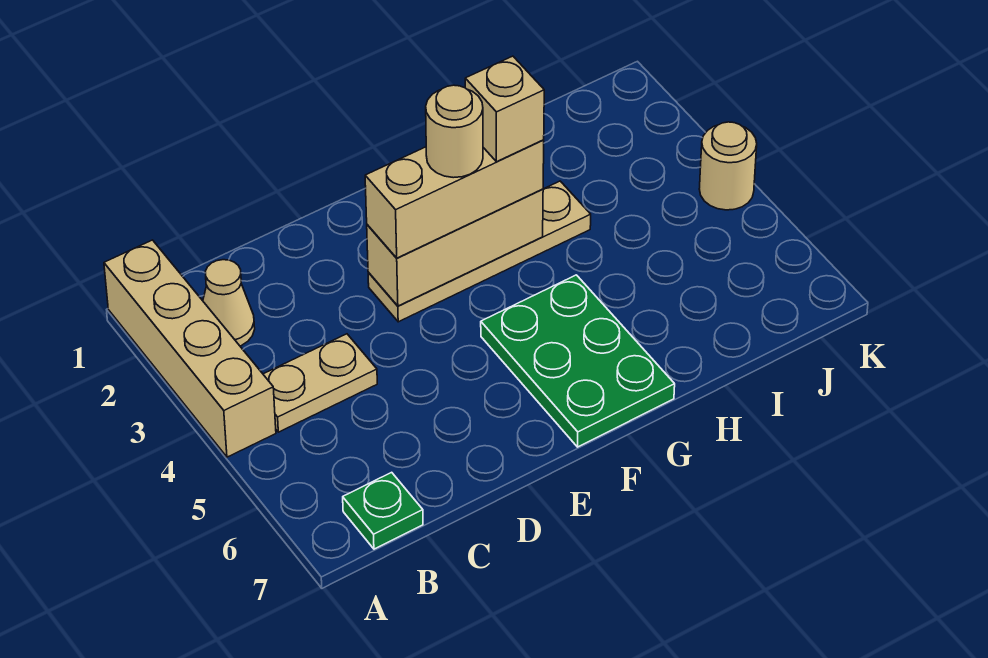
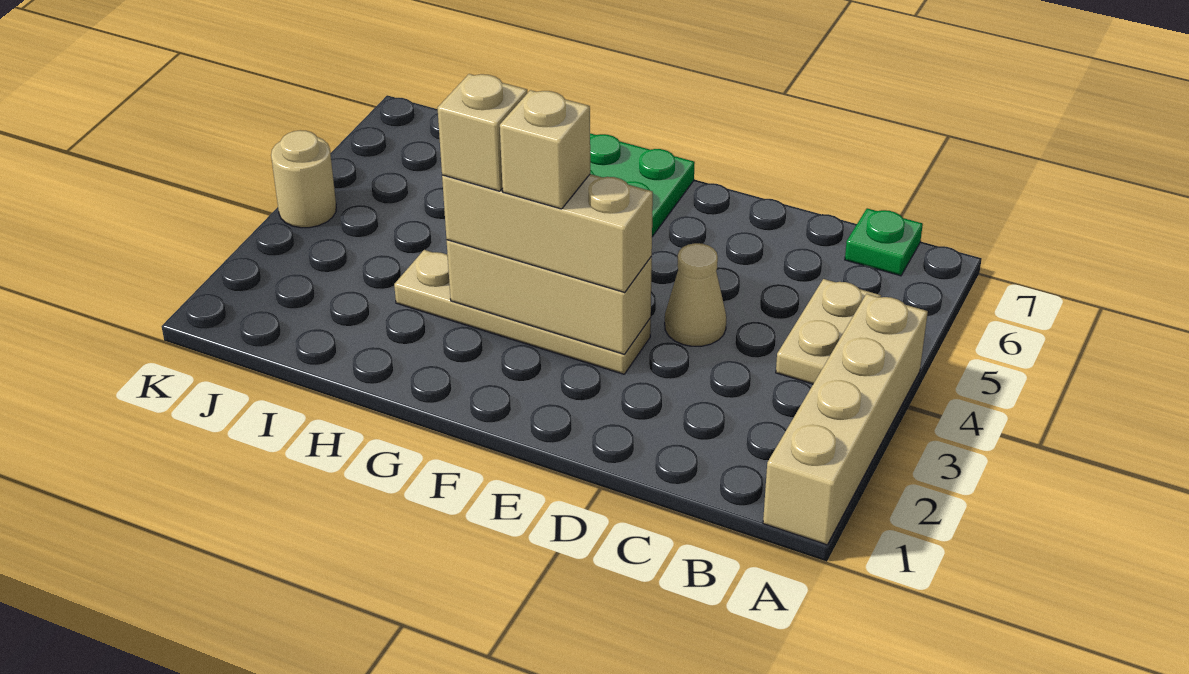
tan 1x1 cone [203,260,255,346] -> tan 1x1 cone moved to [665,243,726,346]
tan 1x2 plate [263,334,377,432] -> tan 1x2 plate turned to [776,279,881,384]
tan 1x1 round brick [426,85,483,178] -> tan 1x1 brick [500,90,590,209]

